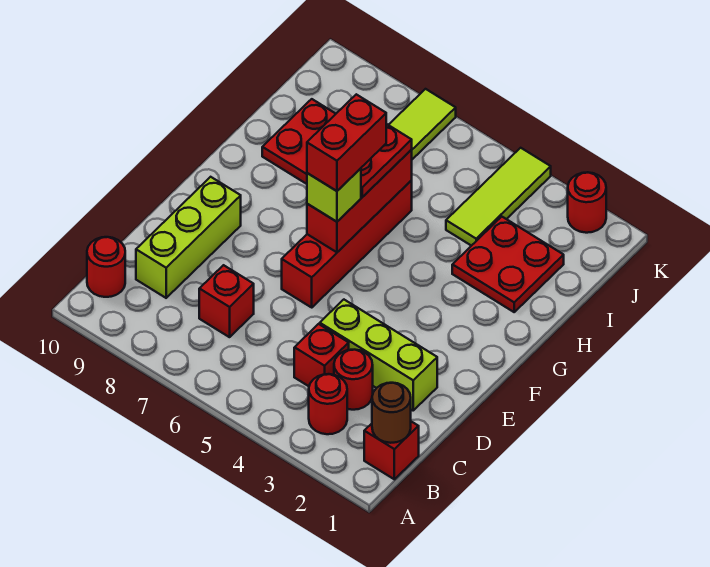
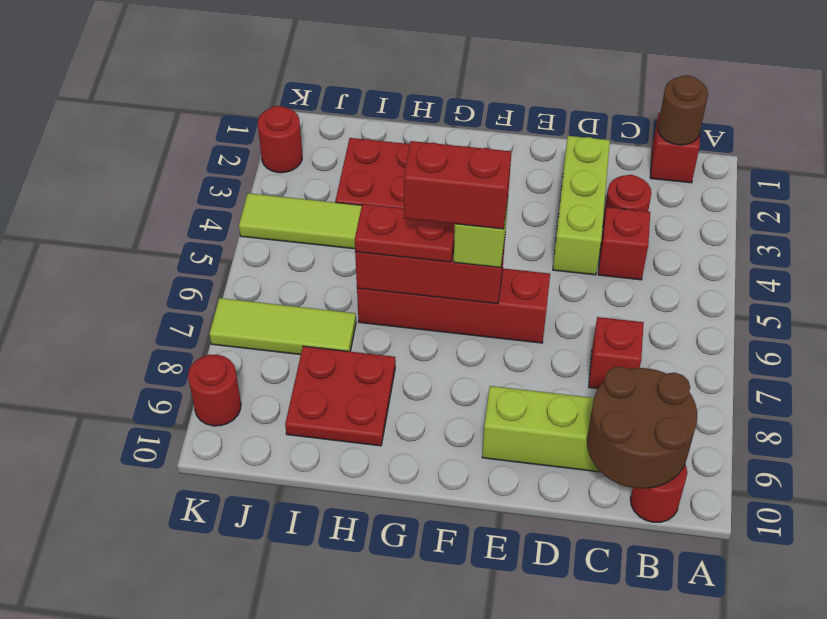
red 1x1 round brick [309,374,347,434] -> red 1x1 round brick moved to [188,354,241,426]
none -> brown 2x2 round brick [587,367,697,489]

